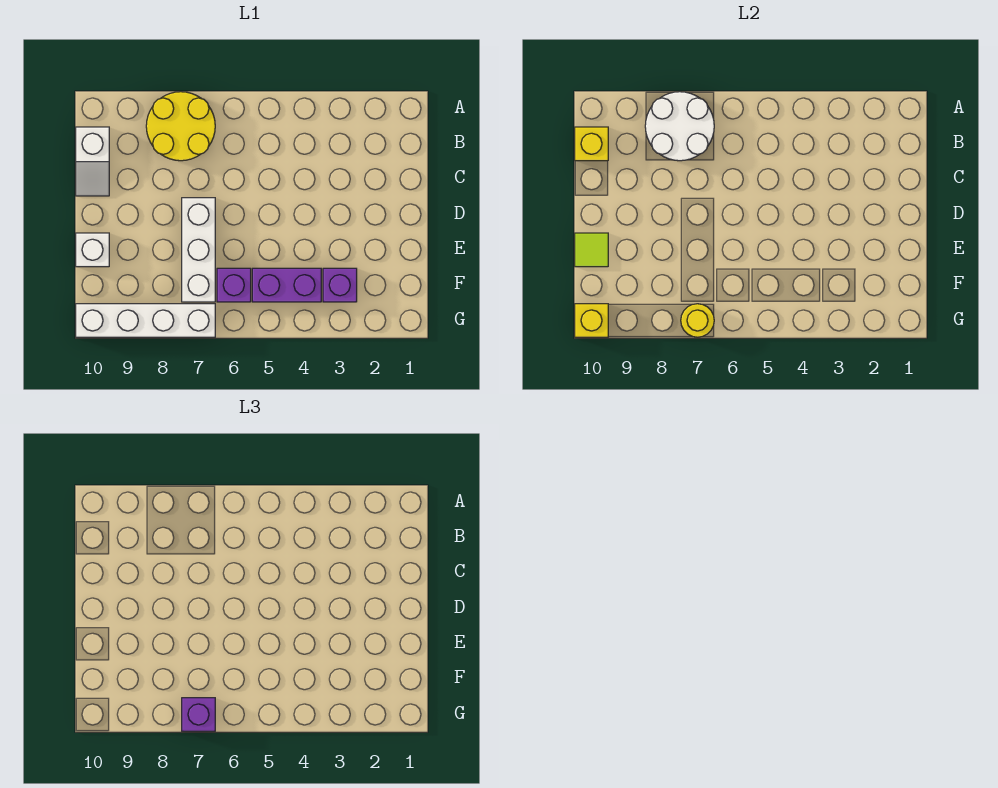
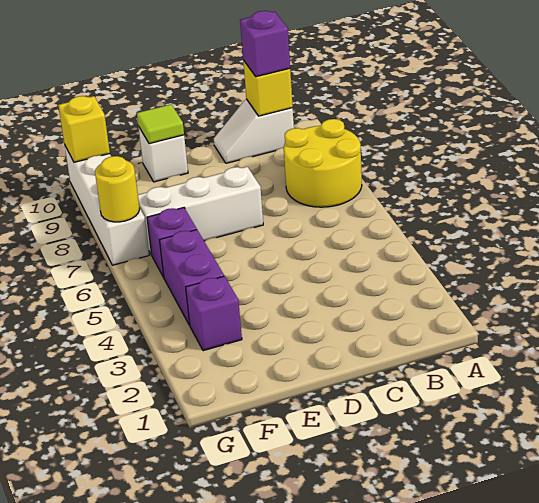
white 2x2 round brick [645,92,714,161] -> none
purple 1x1 brick [182,698,215,731] -> purple 1x1 brick moved to [240,11,290,77]

